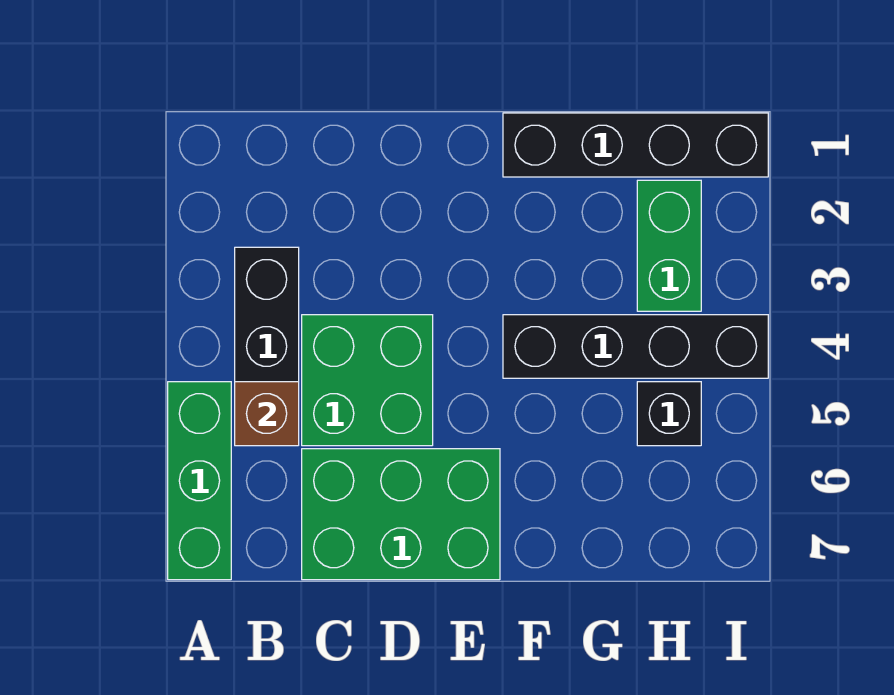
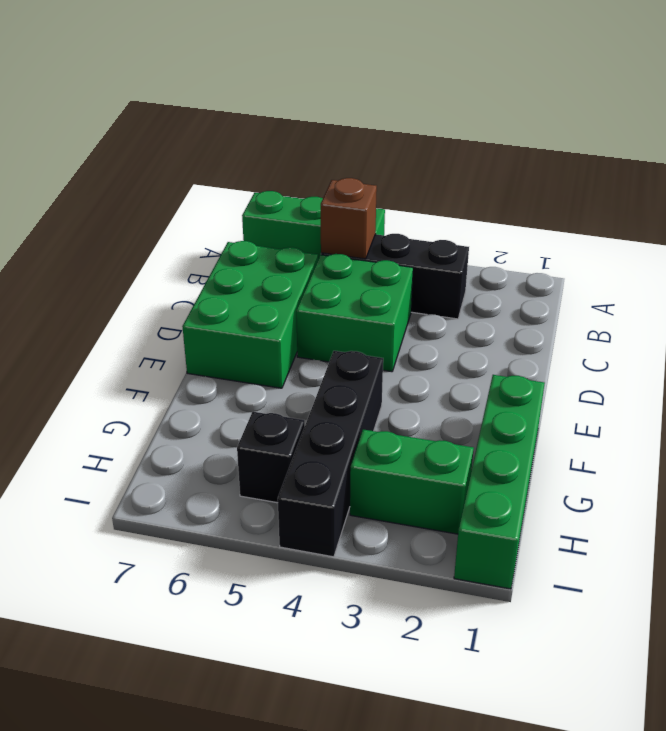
black 1x4 brick [503,113,768,177] -> green 1x4 brick [454,375,545,589]

